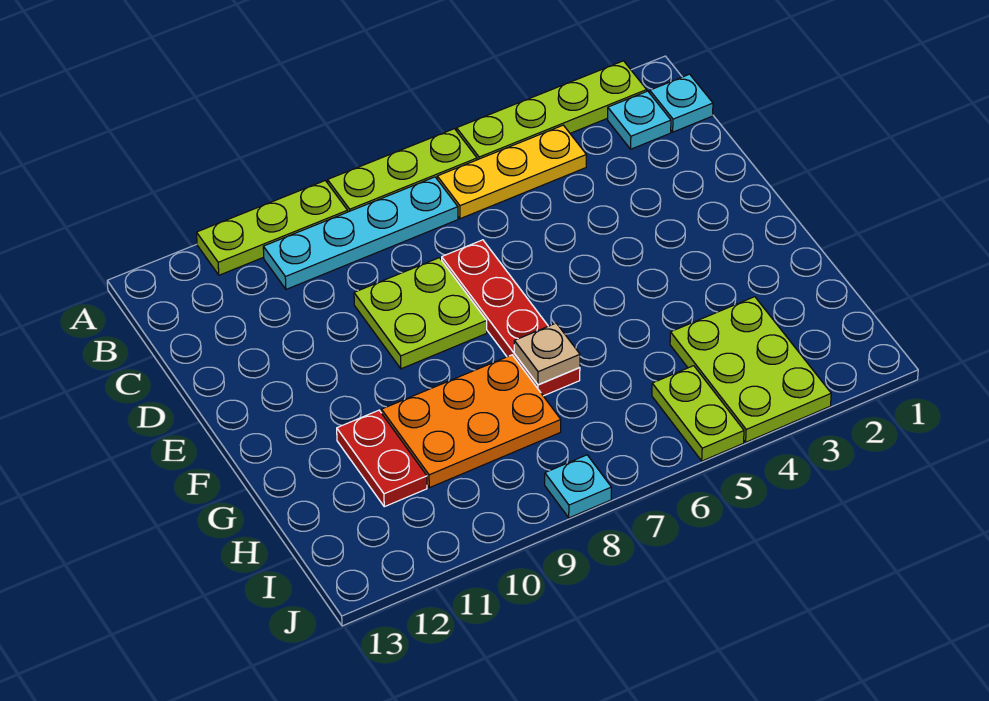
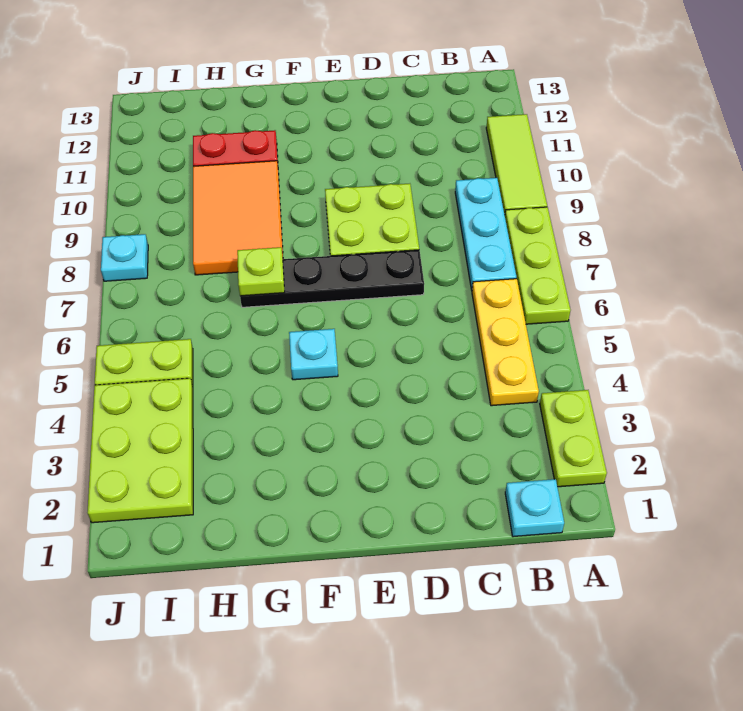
lime 1x4 plate [457,61,647,160] -> lime 1x2 plate [540,390,607,487]
lime 1x3 plate [197,181,348,275] -> lime 1x3 tile [486,114,547,215]
cyan 1x1 plate [608,91,671,149] -> cyan 1x1 plate moved to [289,329,338,380]
cyan 1x4 plate [263,177,458,289] -> cyan 1x3 plate [455,178,516,290]
red 1x4 plate [442,240,580,396] -> black 1x4 plate [240,250,424,307]
tan 1x1 plate [514,323,580,385] -> lime 1x1 plate [237,247,285,296]
orange 2x3 plate [381,355,561,488] -> orange 2x3 tile [193,161,283,275]
lime 2x3 plate [670,297,831,442] -> lime 2x3 plate turned to [87,378,193,523]

